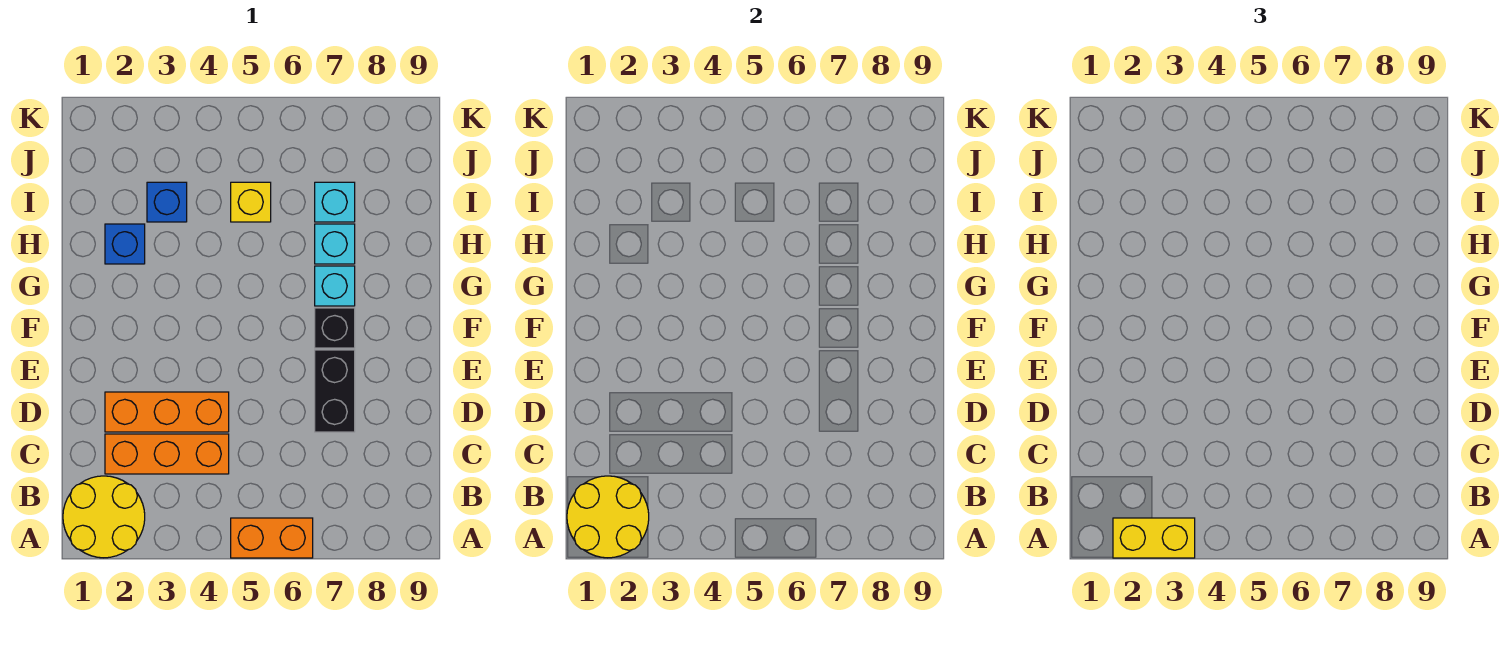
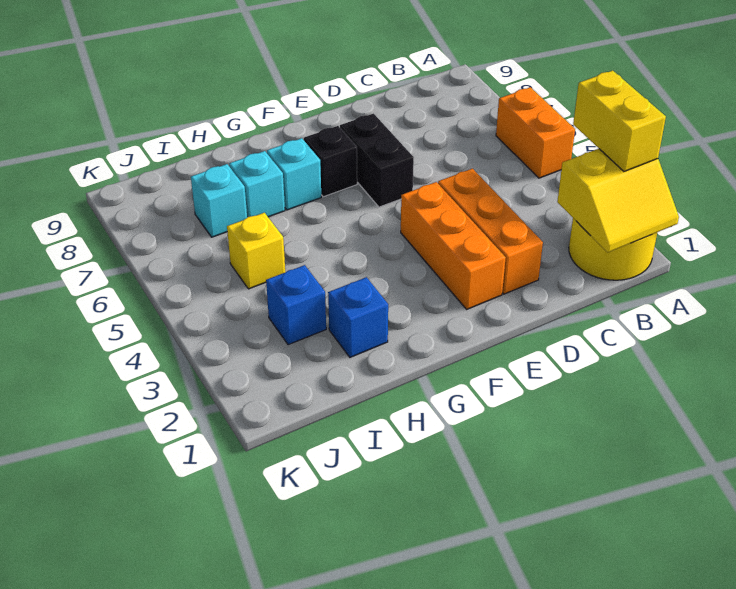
yellow 2x2 round brick [567,476,649,558] -> yellow 2x2 slope [557,149,679,252]
orange 1x3 brick [105,434,229,474] -> orange 1x3 brick moved to [401,182,506,309]
black 1x2 brick [315,350,355,432] -> black 1x2 brick turned to [340,113,414,207]

